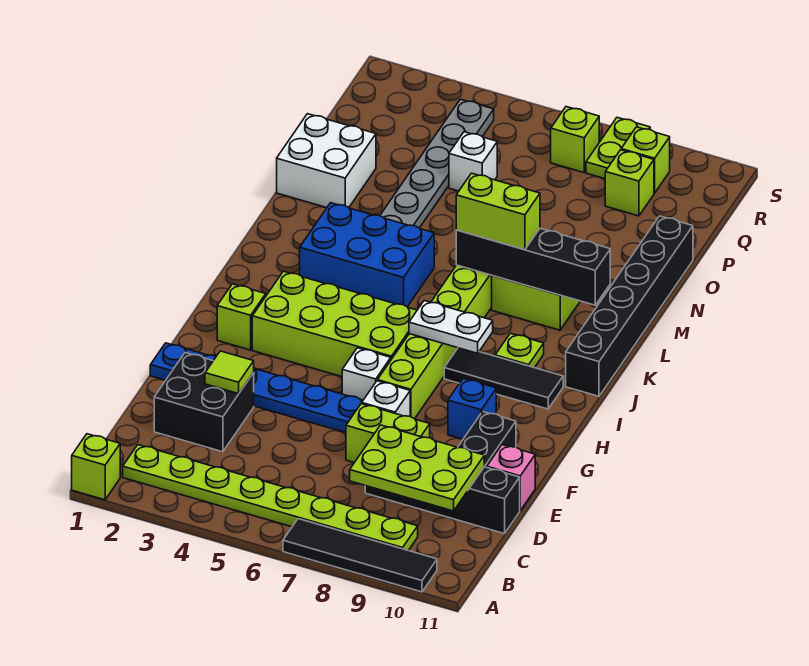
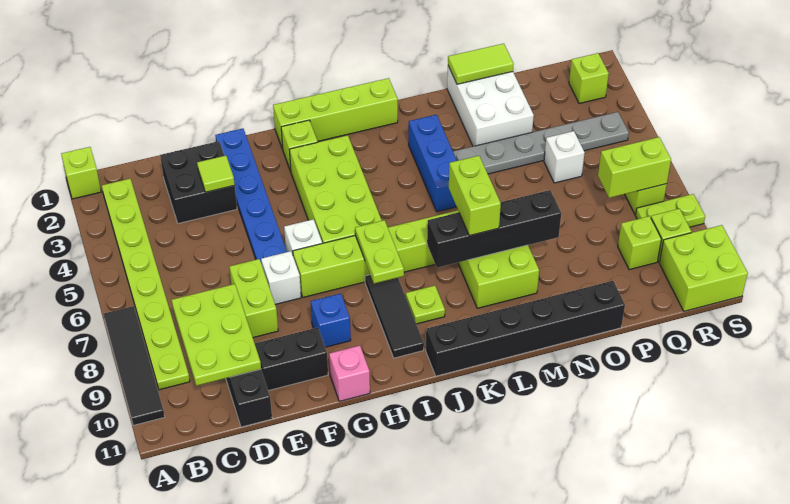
pink 1x1 brick [487,445,535,510] -> pink 1x1 brick moved to [329,346,370,401]
none -> lime 1x4 brick [273,78,398,149]
white 1x2 plate [409,301,493,353] -> lime 1x2 plate [355,220,404,283]
blue 2x3 brick [300,203,434,307] -> blue 1x3 brick [409,115,457,212]
black 1x4 brick [456,228,610,305] -> black 1x4 brick turned to [427,190,561,268]
white 2x2 brick [277,114,376,208] -> white 2x3 brick [447,66,534,146]
none -> lime 1x2 tile [448,44,514,84]
none -> lime 1x2 brick [598,137,671,198]
none -> lime 1x1 brick [569,53,609,104]
none -> lime 2x2 brick [659,225,748,311]

